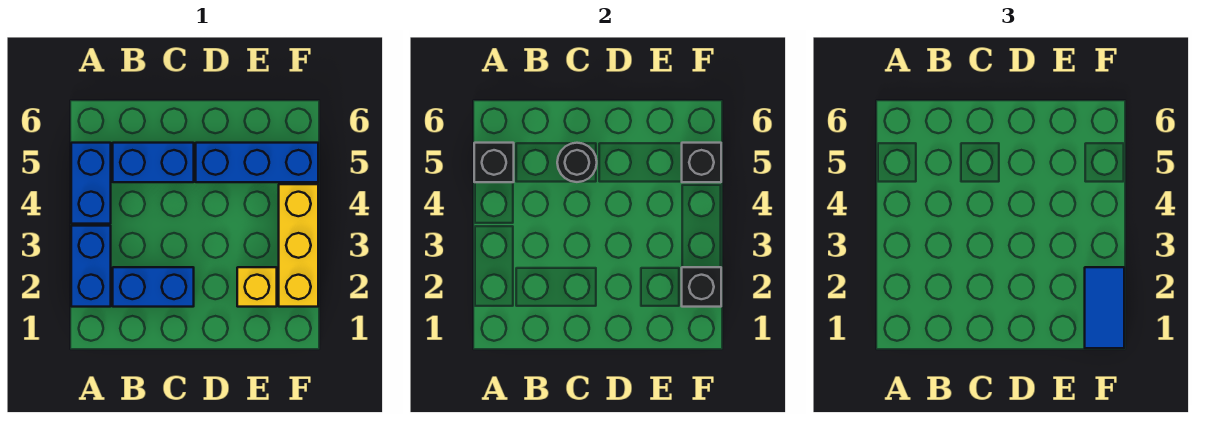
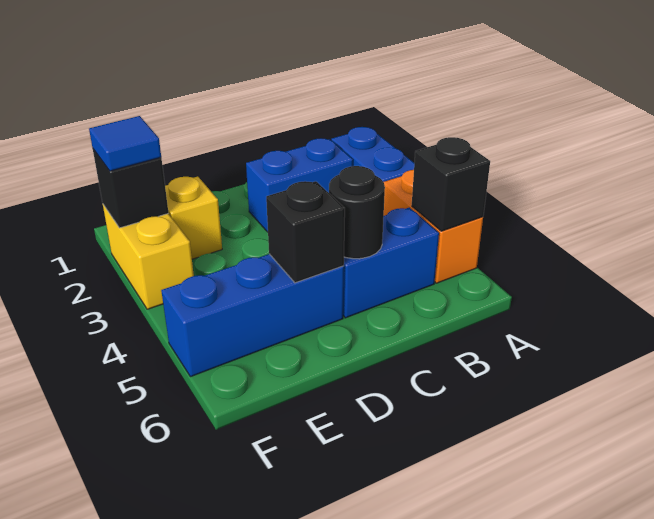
blue 1x2 brick [71,143,111,224] -> orange 1x2 brick [384,170,483,283]
blue 1x2 tile [1085,267,1124,348] -> blue 1x1 tile [89,116,161,171]
yellow 1x3 brick [279,184,318,307] -> yellow 1x2 brick [103,205,194,309]
black 1x1 brick [682,143,721,182] -> black 1x1 brick moved to [266,181,345,283]

